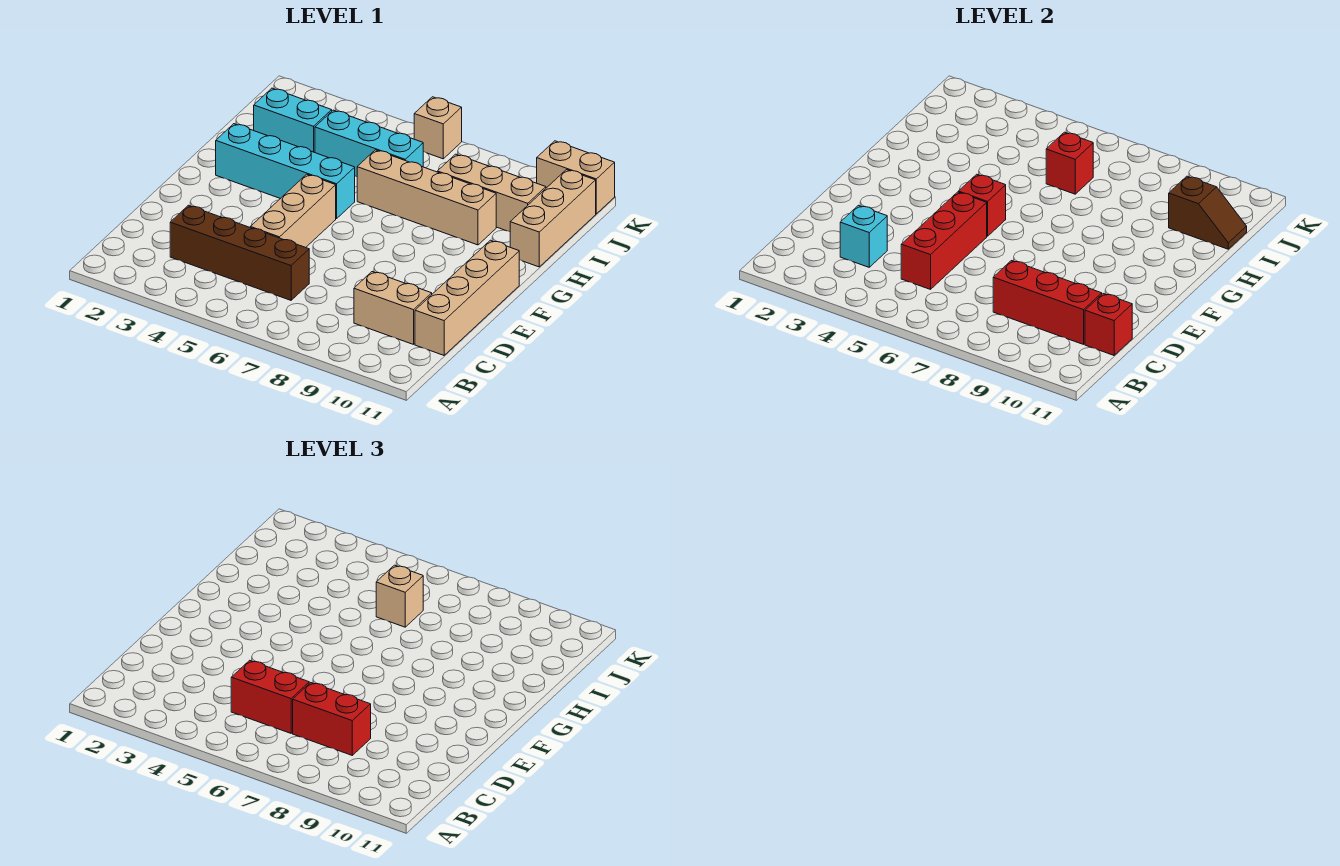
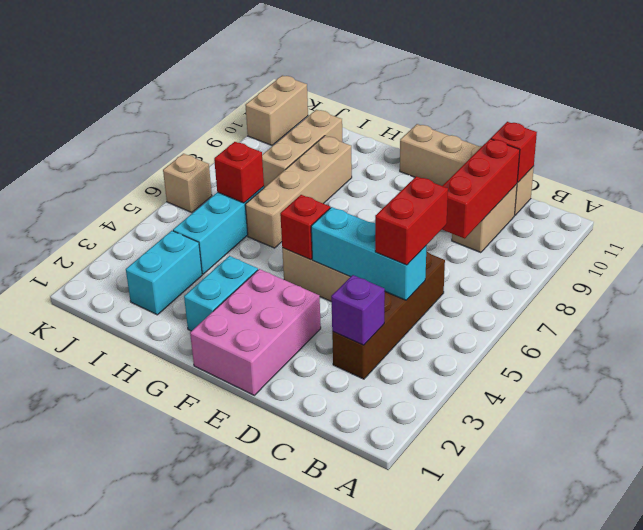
cyan 1x1 brick [840,205,887,267] -> purple 1x1 brick [331,275,385,345]
red 1x3 brick [901,192,987,289] -> cyan 1x3 brick [311,207,427,300]
red 1x2 brick [293,683,371,755] -> none
none -> pink 2x3 brick [190,269,321,395]
cyan 1x4 brick [216,124,355,219] -> cyan 1x2 brick [184,256,258,331]
tan 1x3 brick [510,170,596,267] -> none
tan 1x1 brick [376,565,423,627] -> none
brown 1x2 slope [1169,176,1247,249] -> none

